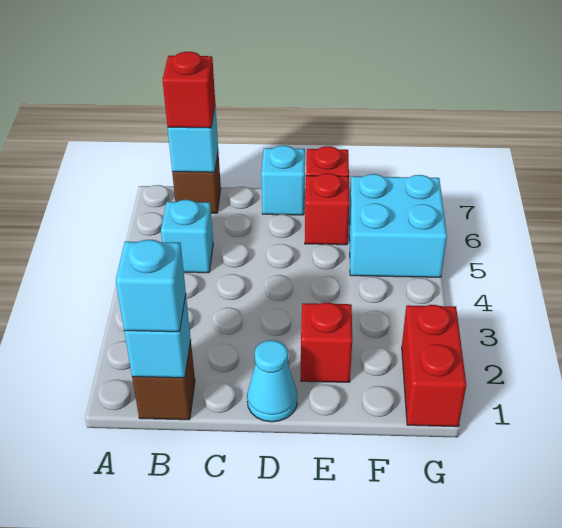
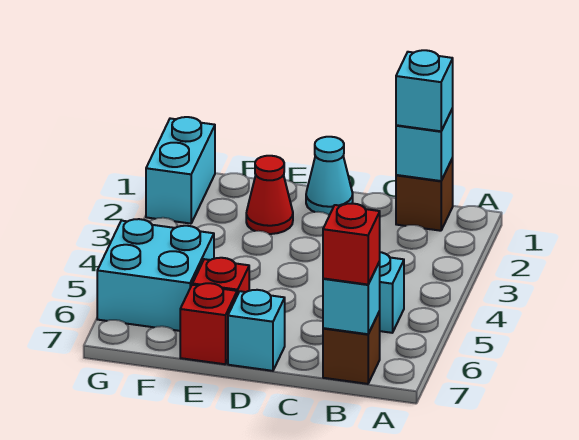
red 1x1 brick [301,303,352,382] -> red 1x1 cone [246,156,293,234]
red 1x2 brick [402,305,466,427] -> cyan 1x2 brick [146,117,215,224]

